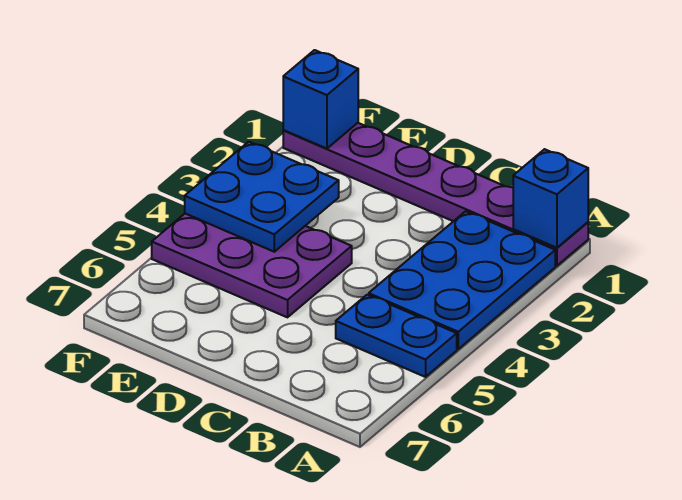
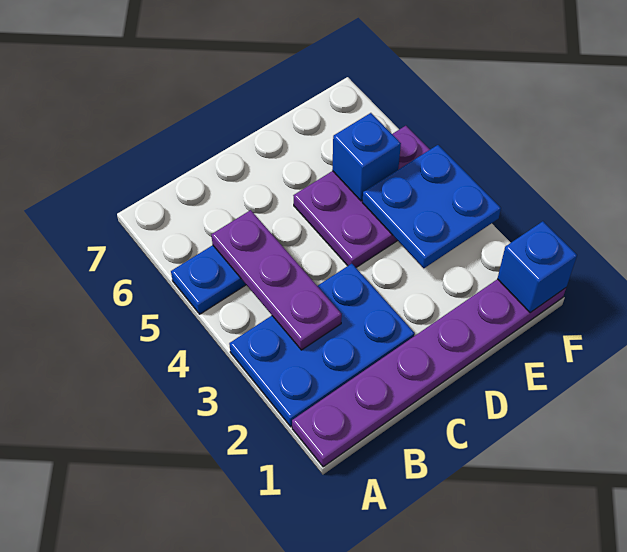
blue 1x1 brick [513,149,588,248] -> blue 1x1 brick moved to [332,113,401,201]
blue 2x3 plate [369,211,555,349] -> blue 2x3 plate turned to [229,264,415,427]
none -> purple 1x3 plate [211,210,342,350]

